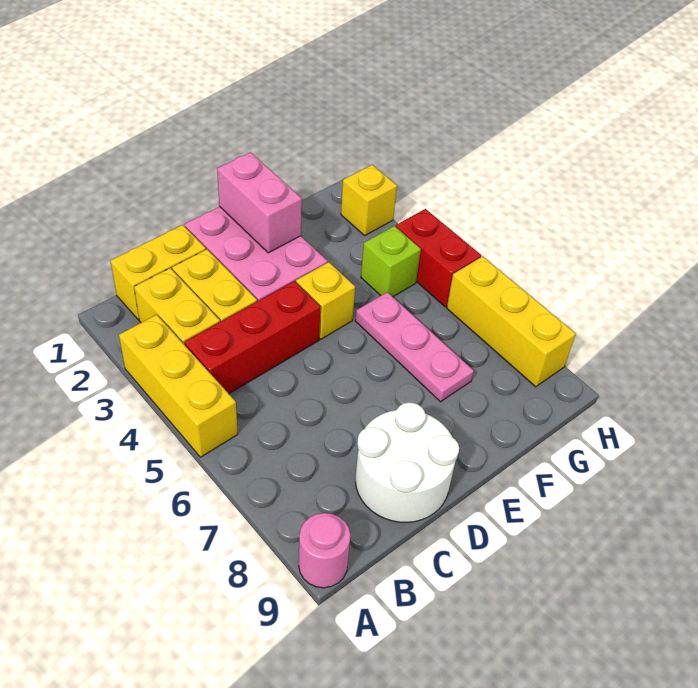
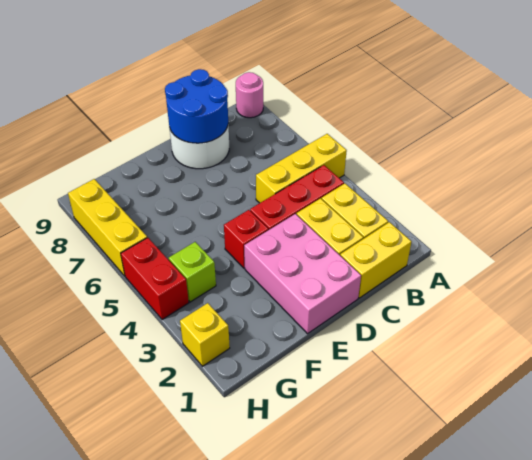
yellow 1x3 brick [119,315,238,457] -> yellow 1x3 brick turned to [256,134,347,203]
none -> blue 2x2 round brick [165,69,228,143]
pink 1x2 brick [217,152,302,253] -> none
yellow 1x1 brick [296,262,355,339] -> red 1x1 brick [224,210,269,268]
pink 1x3 plate [355,292,474,402] -> none

